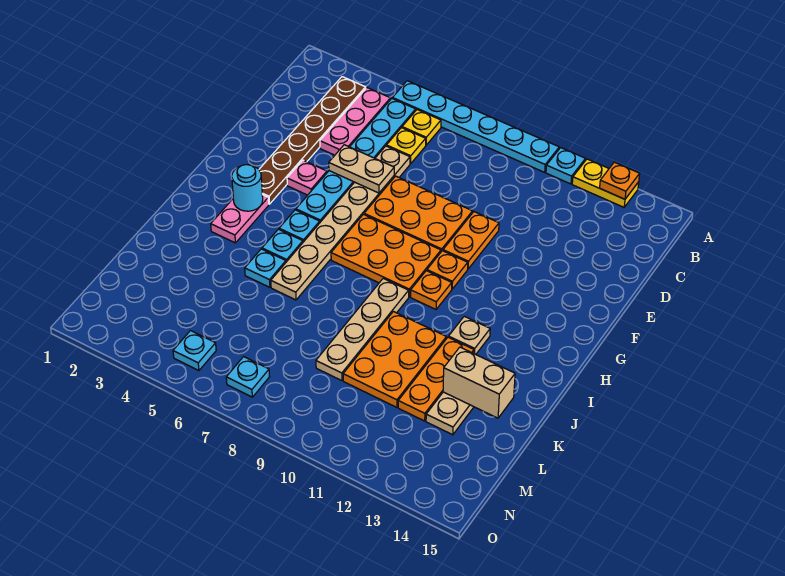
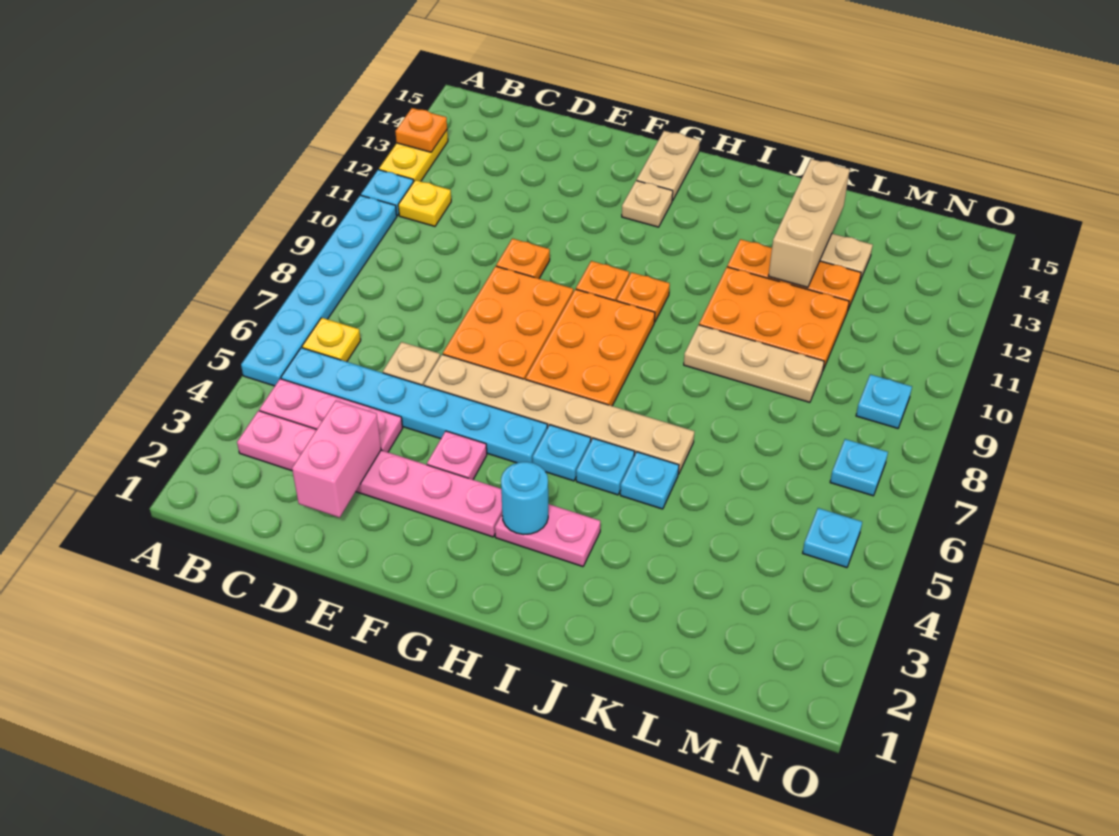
brown 1x6 plate [259,77,366,204] -> pink 1x6 plate [237,411,502,537]
yellow 1x1 plate [386,128,426,164] -> yellow 1x1 plate moved to [398,180,451,226]
none -> pink 1x2 brick [292,401,381,518]
tan 1x2 plate [329,145,394,193] -> tan 1x2 plate moved to [637,131,700,201]
orange 1x2 plate [443,212,499,269] -> orange 1x1 plate [496,239,550,279]
tan 1x4 plate [316,278,409,381] -> tan 1x3 plate [684,325,824,402]
tan 1x1 plate [449,316,490,354] -> tan 1x1 plate moved to [622,181,673,227]
tan 1x2 brick [443,347,515,418] -> tan 1x3 brick [769,159,850,287]
none -> cyan 1x1 plate [856,374,912,428]

